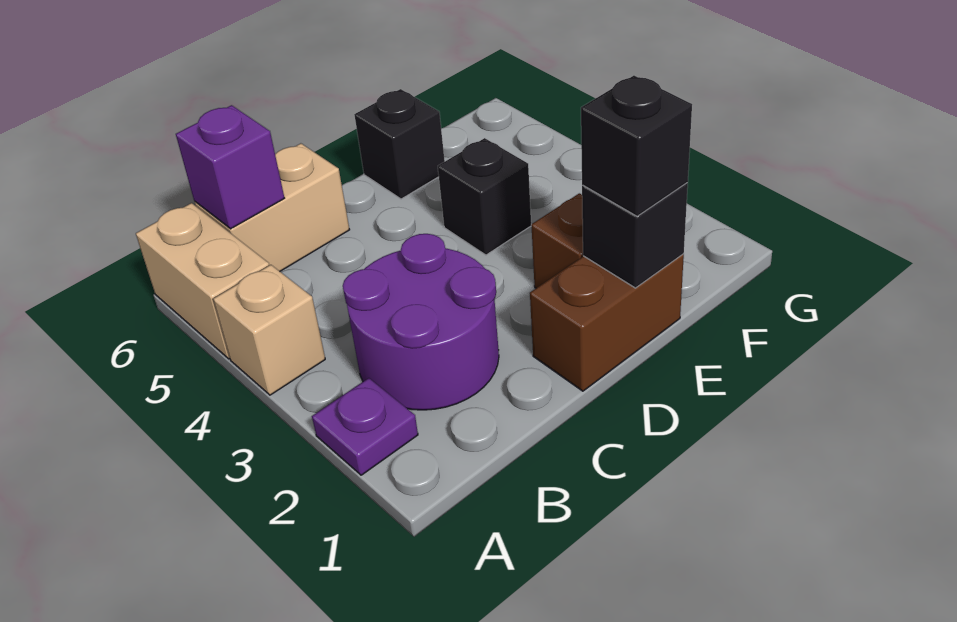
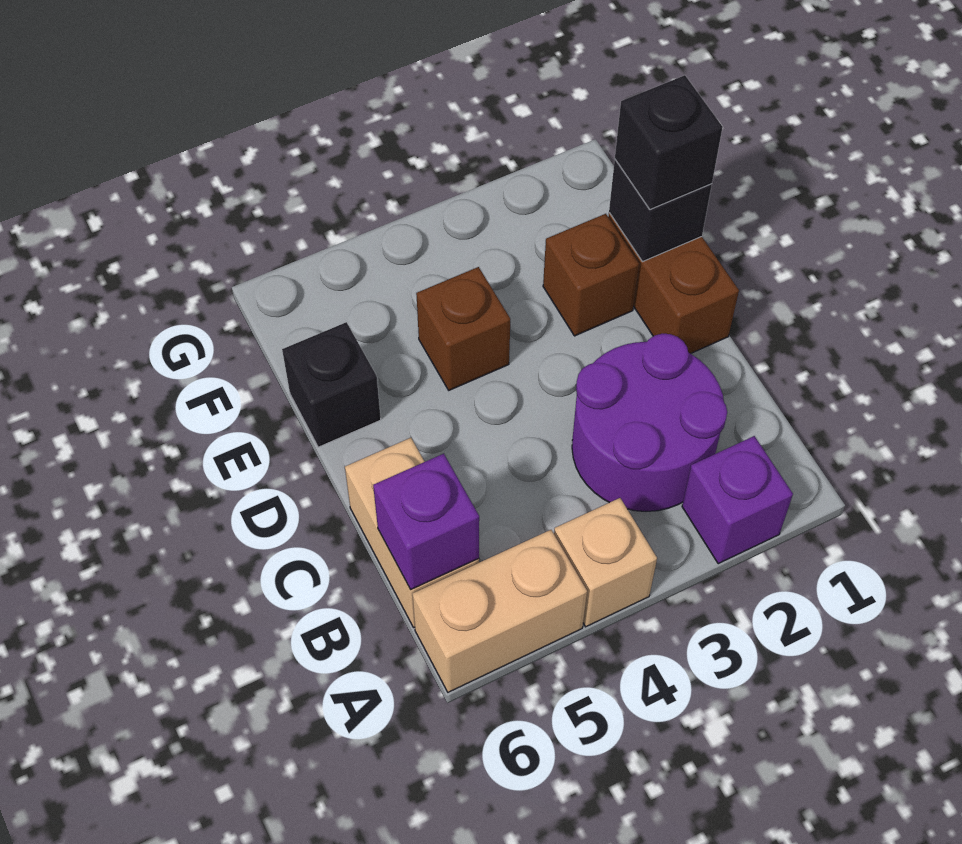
purple 1x1 plate [312,378,418,475] -> purple 1x1 brick [682,436,793,564]
black 1x1 brick [438,138,531,255] -> brown 1x1 brick [416,267,510,390]

